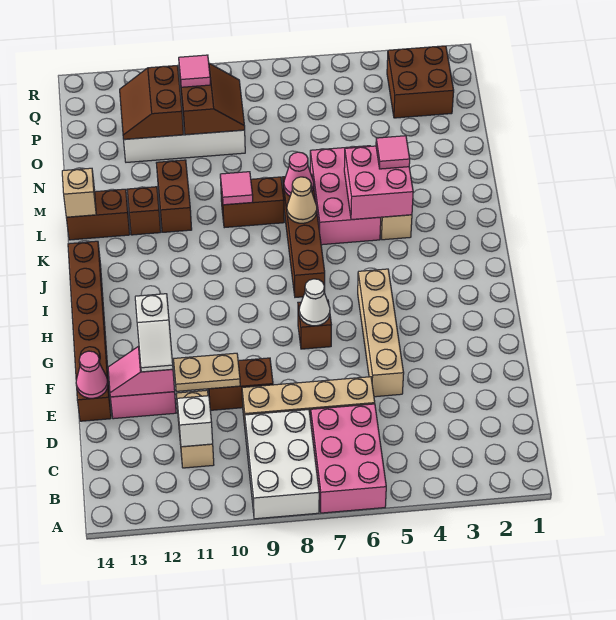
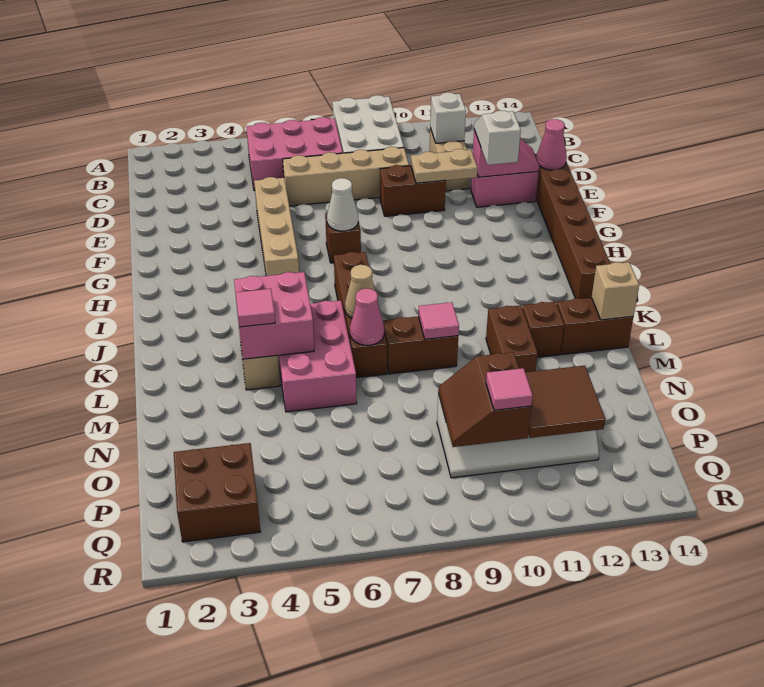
pink 2x3 brick [311,404,386,513] -> pink 2x3 brick turned to [246,117,343,190]
brown 2x2 slope [120,66,183,139] -> brown 2x2 tile [525,366,605,438]

